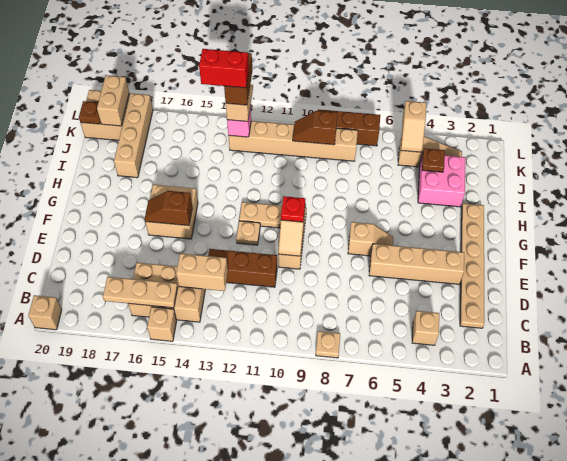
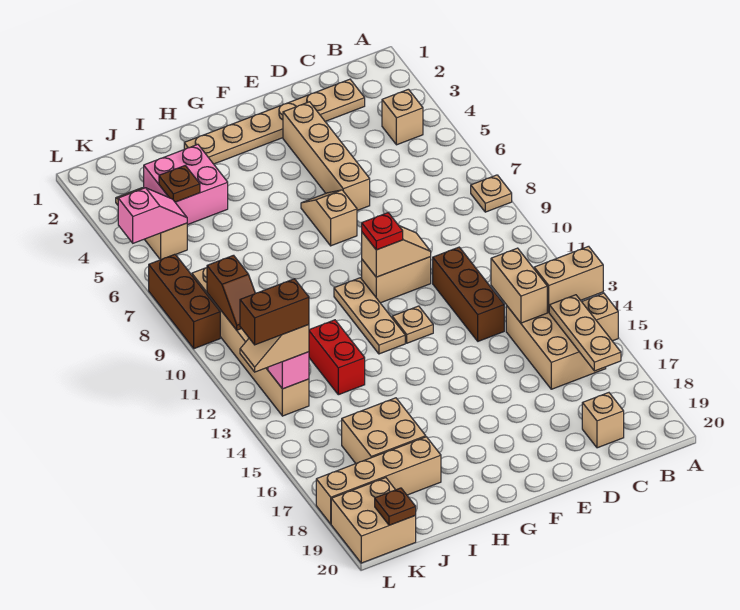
tan 1x1 brick [28,295,62,330] -> tan 1x1 brick moved to [582,393,624,448]
tan 2x2 brick [145,185,198,239] -> tan 2x2 brick moved to [342,398,426,463]
brown 1x2 slope [145,191,192,226] -> none
tan 1x2 slope [401,101,426,152] -> pink 1x2 slope [118,188,187,243]
red 1x2 brick [199,49,249,88] -> red 1x2 brick moved to [309,320,365,395]
tan 1x2 brick [97,75,129,126] -> tan 1x2 brick moved to [534,246,603,312]

